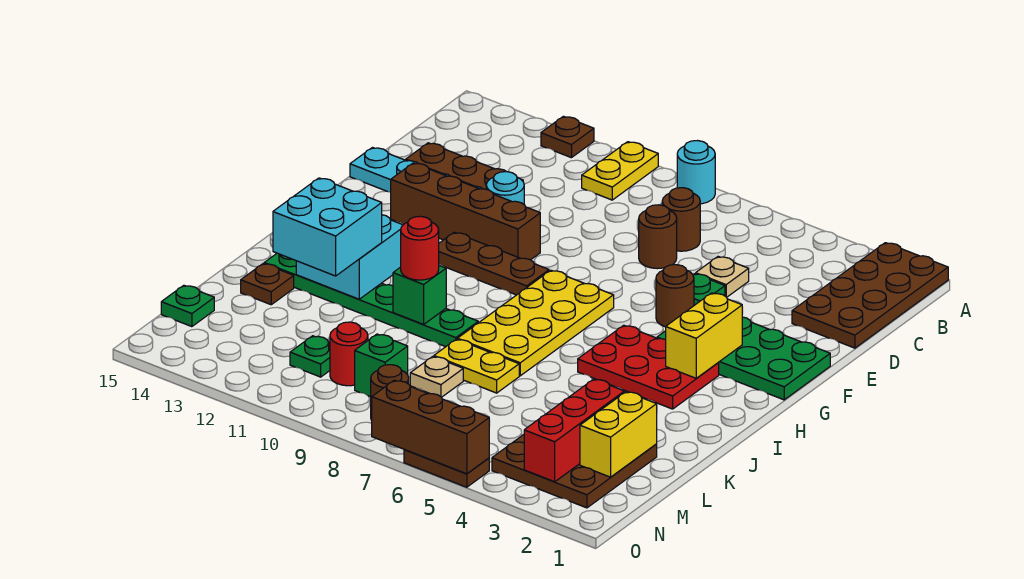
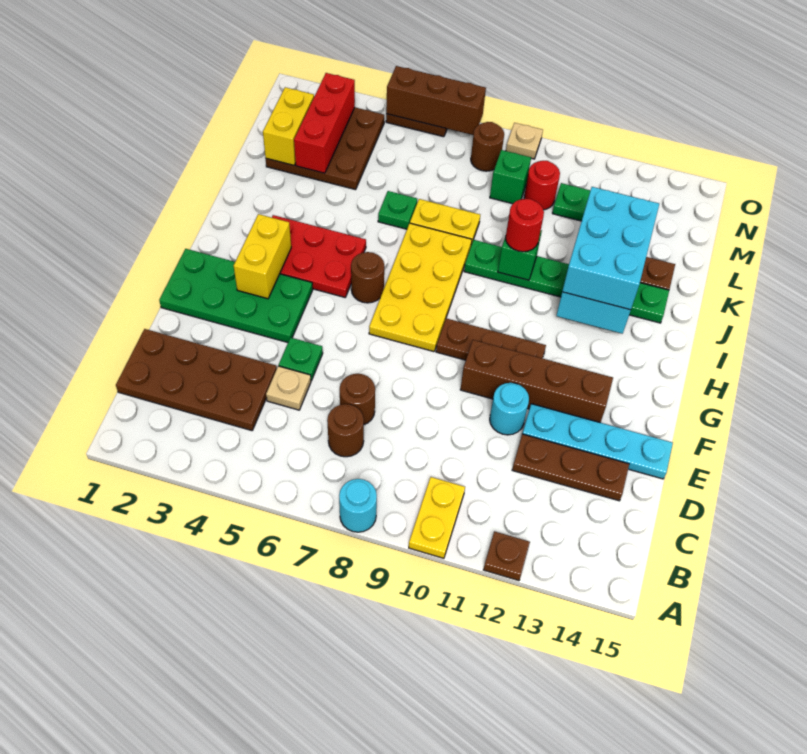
brown 2x4 plate [792,243,948,348] -> brown 2x4 plate turned to [116,329,277,431]
brown 1x1 round brick [656,265,694,327] -> brown 1x1 round brick moved to [351,252,384,303]
cyan 2x2 brick [273,178,382,276] -> cyan 2x3 brick [562,187,659,310]
tan 1x1 plate [410,357,463,397] -> tan 1x1 plate moved to [506,123,543,159]
green 1x1 plate [161,285,214,327] -> green 1x1 plate moved to [378,191,417,229]

